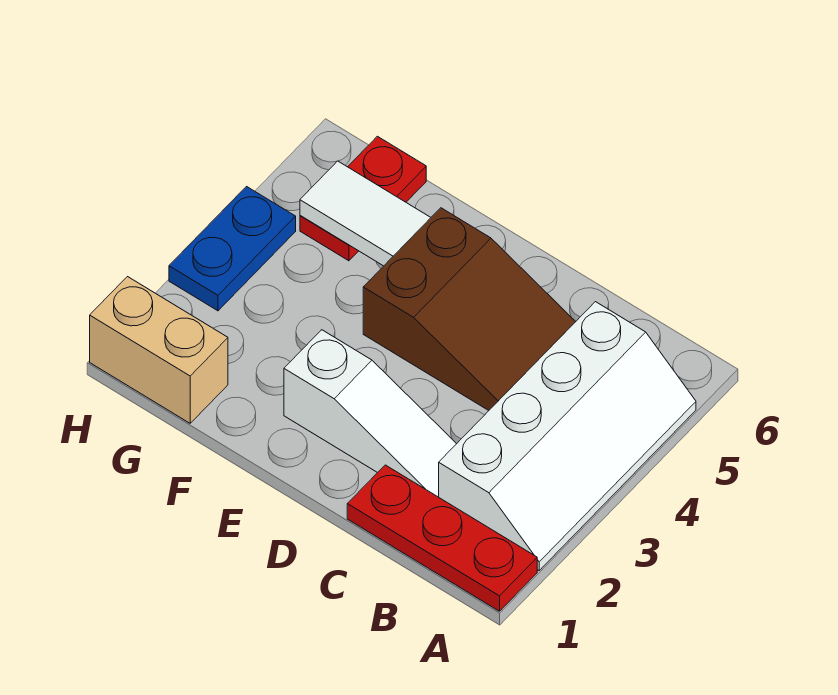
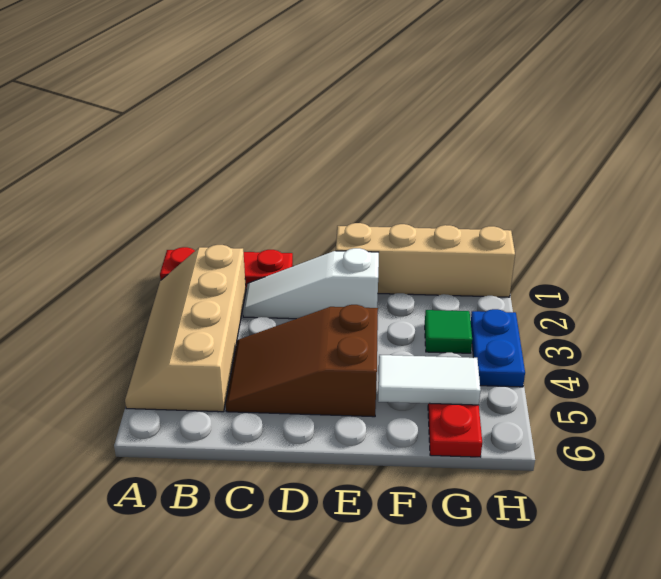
white 2x4 slope [439,302,696,570] -> tan 2x4 slope [125,245,246,412]
tan 1x2 brick [90,277,228,423] -> tan 1x4 brick [336,223,515,297]
none -> green 1x1 tile [425,310,472,353]

